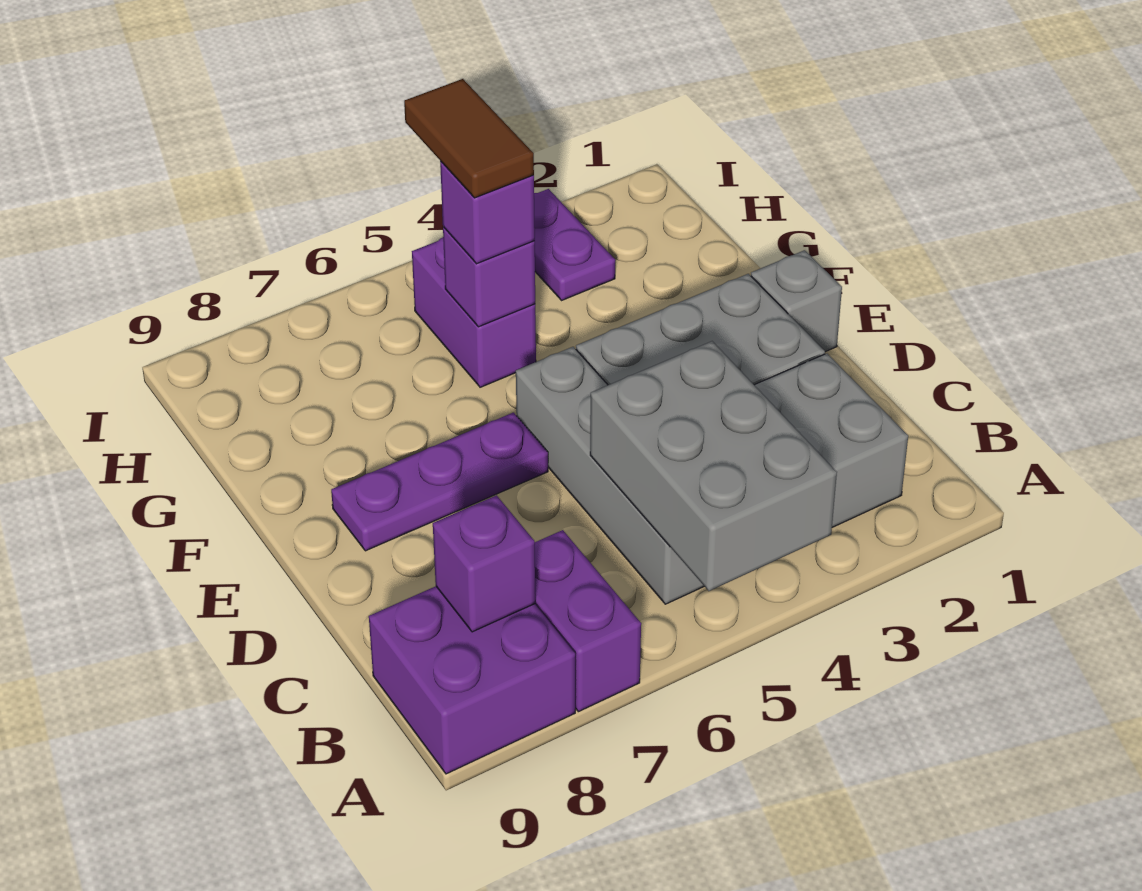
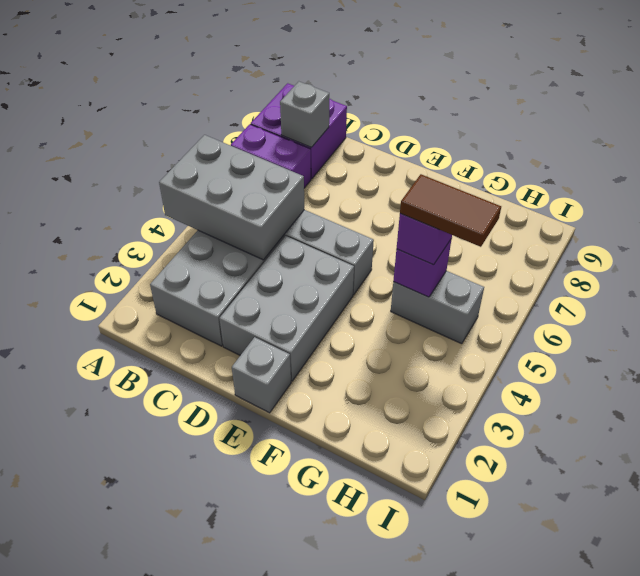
purple 1x1 brick [433,495,535,632] -> grey 1x1 brick [280,82,329,147]
purple 1x3 plate [331,413,548,551] -> none
purple 1x2 brick [412,237,536,387] -> grey 1x2 brick [391,271,484,344]
purple 1x2 plate [534,189,615,300] -> none

